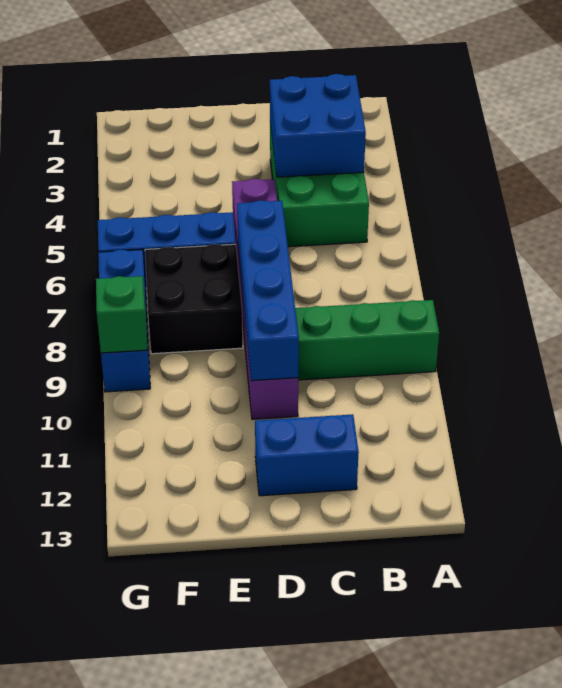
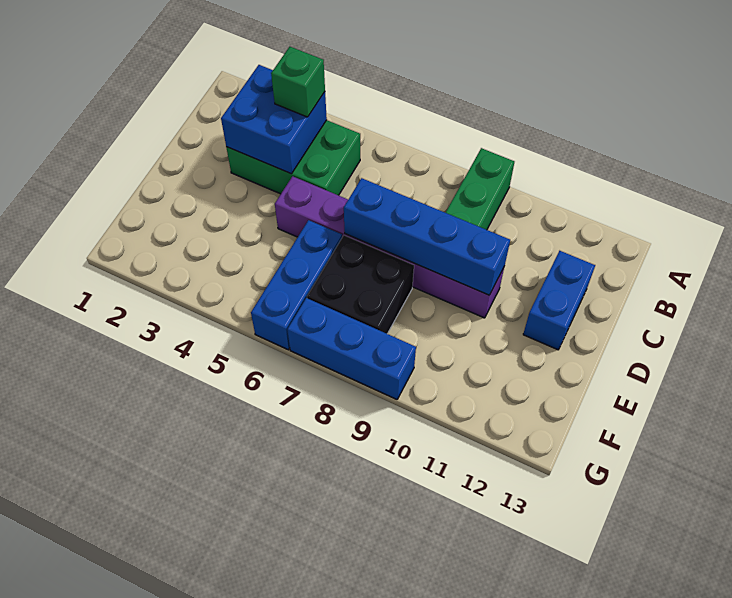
green 1x1 brick [96,276,147,353] -> green 1x1 brick moved to [271,47,325,117]

